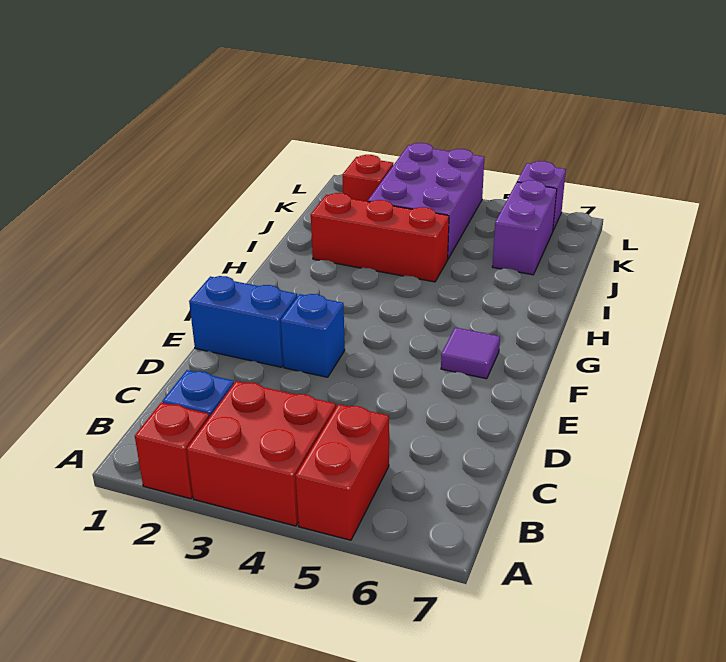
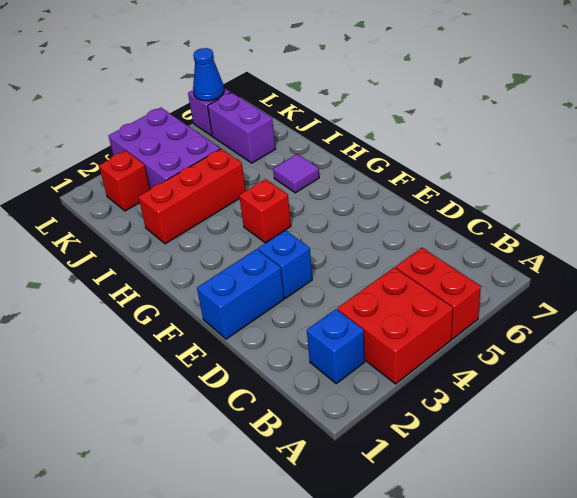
red 1x1 brick [135,403,209,499] -> red 1x1 brick moved to [239,179,291,243]
purple 1x1 tile [441,327,500,379] -> purple 1x1 tile moved to [273,154,319,193]
none -> blue 1x1 cone [193,48,224,101]

